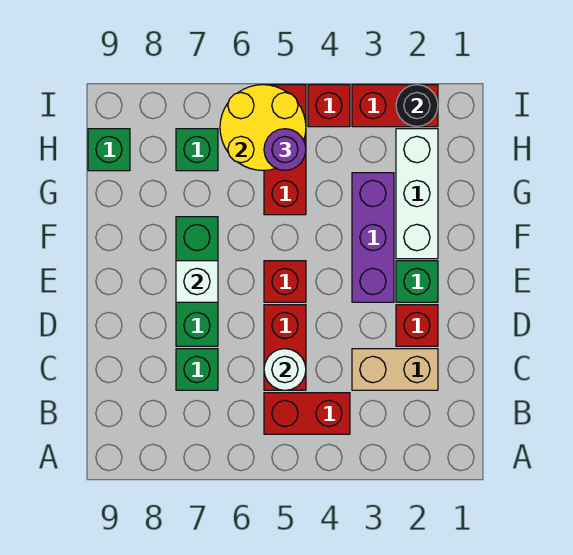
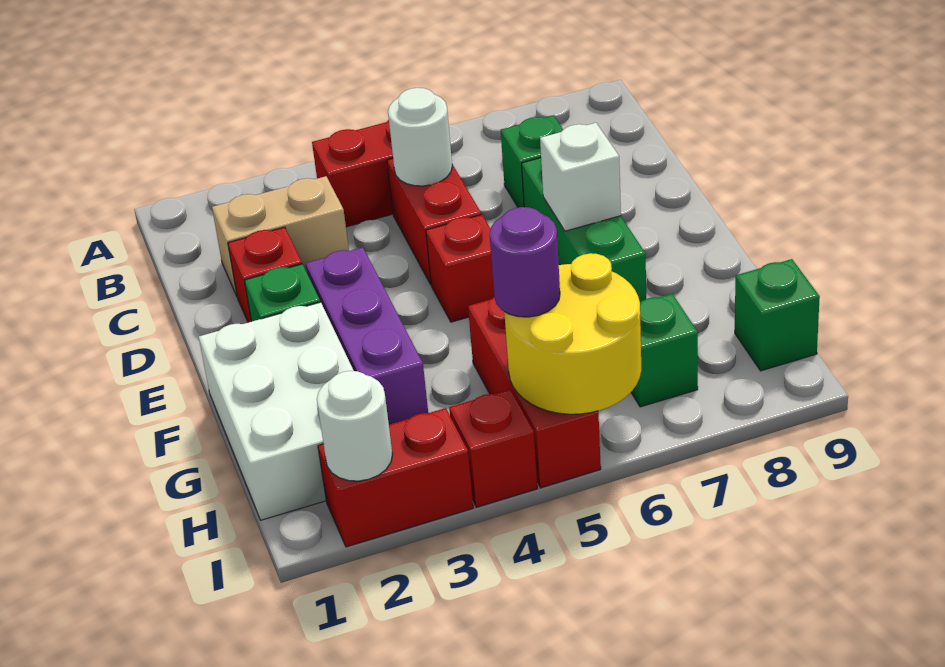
white 1x3 brick [396,129,438,259] -> white 2x3 brick [199,302,354,520]
black 1x1 round brick [396,85,438,126] -> white 1x1 round brick [317,371,392,481]

